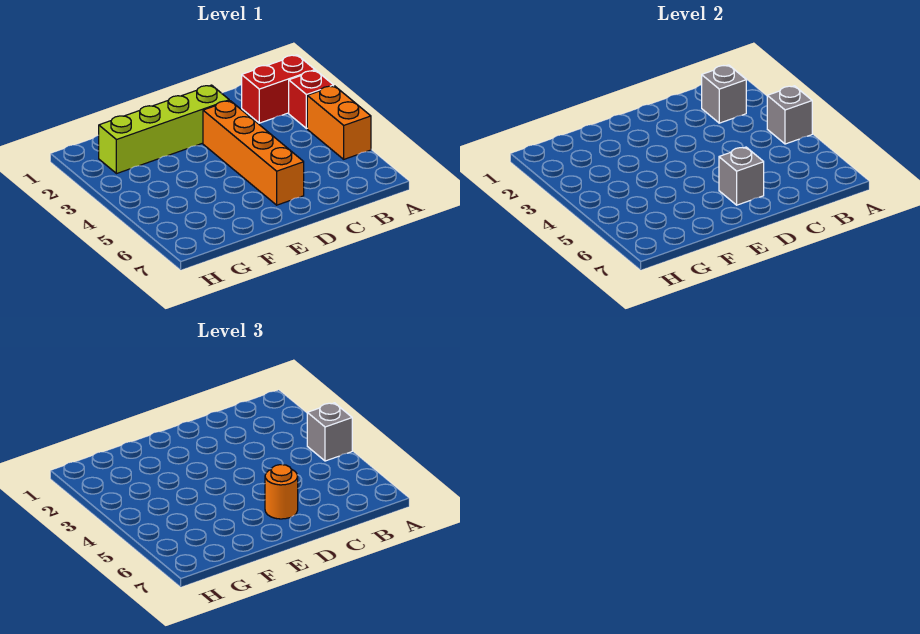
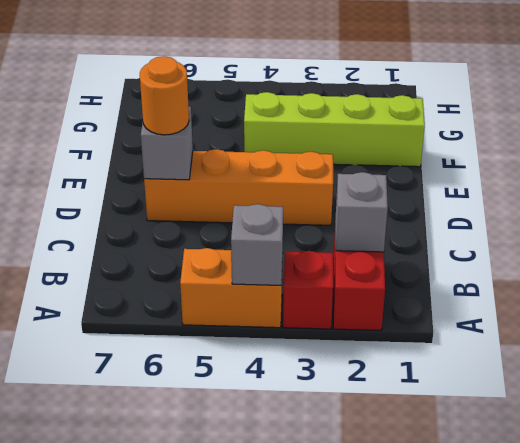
grey 1x1 brick [307,403,352,461] -> none
lime 1x4 brick [99,85,229,174] -> lime 1x4 brick turned to [244,92,425,167]

